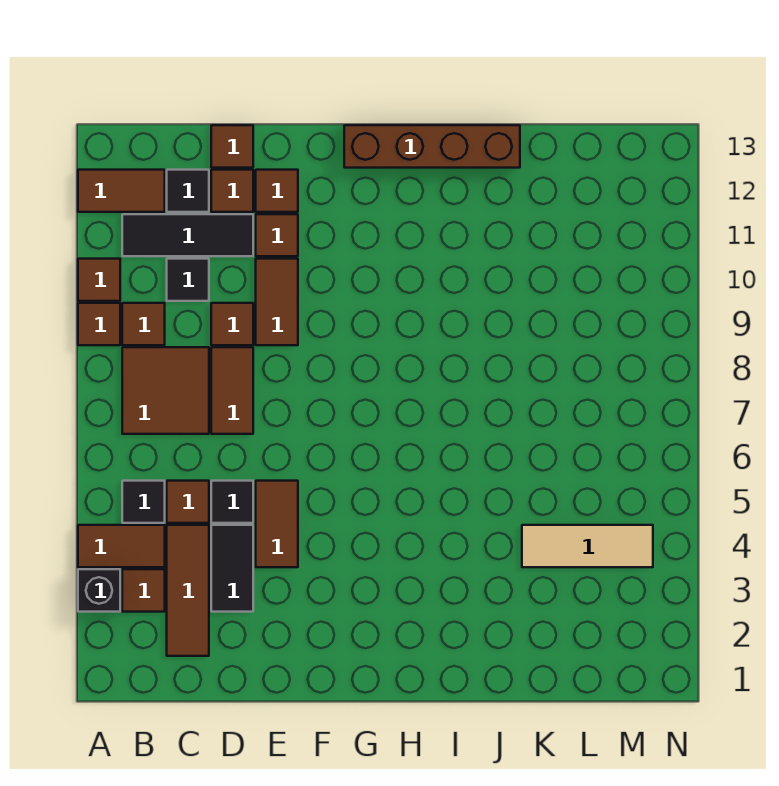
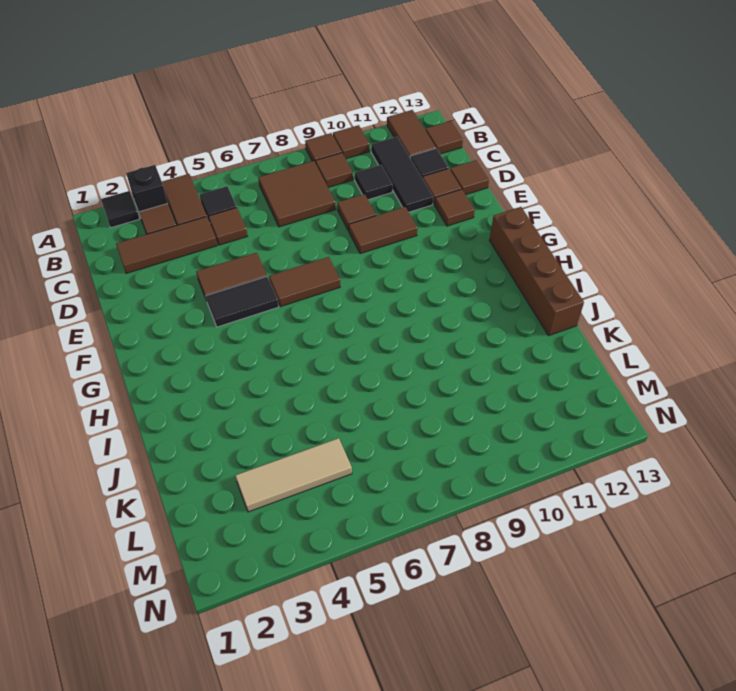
black 1x2 tile [211,525,253,612] -> black 1x2 tile moved to [206,277,279,327]
black 1x1 tile [211,481,253,523] -> black 1x1 tile moved to [101,191,139,228]
brown 1x2 tile [211,347,253,434] -> brown 1x2 tile moved to [269,257,340,307]
brown 1x1 tile [256,214,298,256] -> brown 1x1 tile moved to [425,121,463,154]
tan 1x3 tile [522,525,653,567] -> tan 1x3 tile turned to [235,438,352,512]

